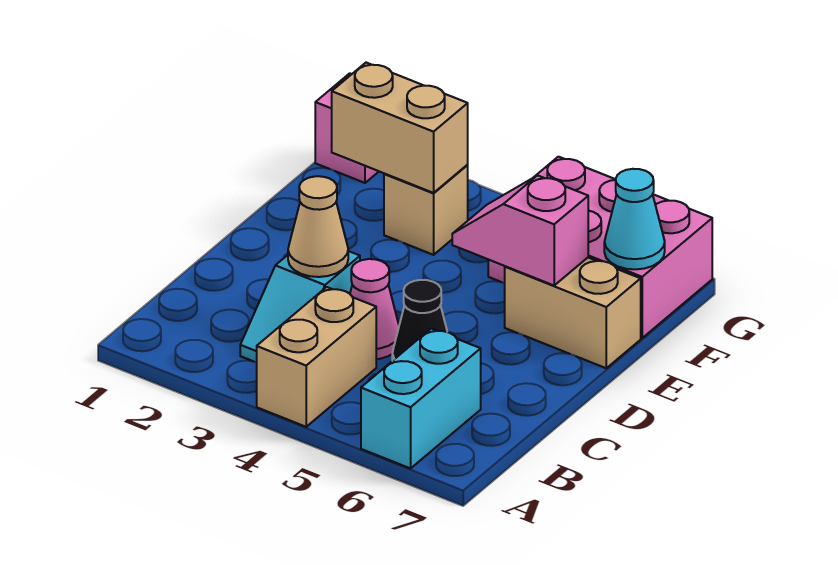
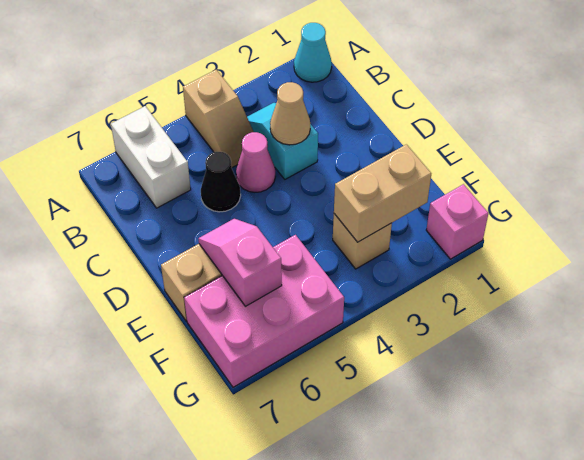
tan 1x2 brick [257,287,376,427] -> tan 1x2 slope [183,70,254,168]
cyan 1x2 brick [361,329,481,468] -> white 1x2 brick [111,106,191,208]
pink 1x2 slope [452,175,588,285] -> pink 1x2 slope turned to [198,219,282,306]
cyan 1x1 cone [604,169,665,269] -> cyan 1x1 cone moved to [294,23,332,82]

